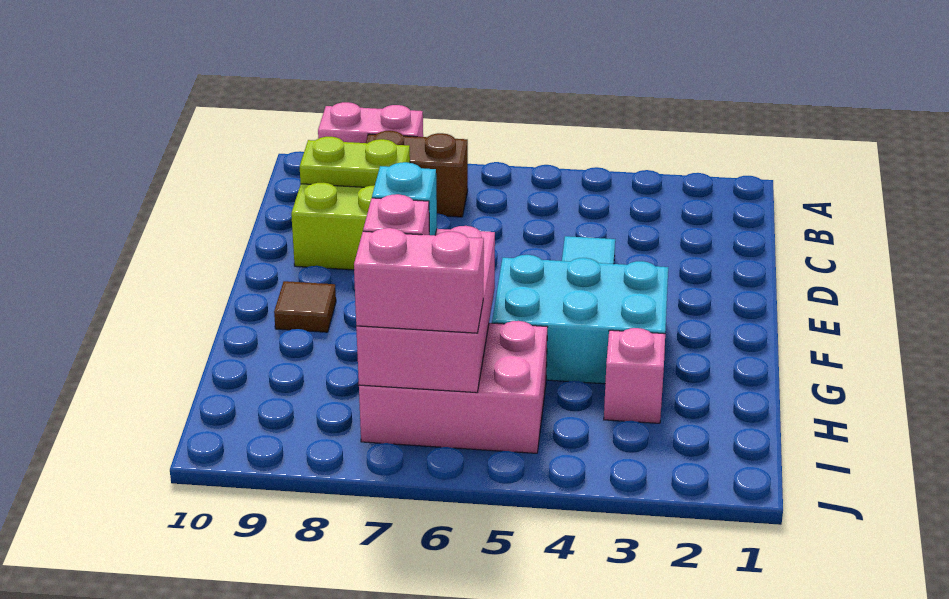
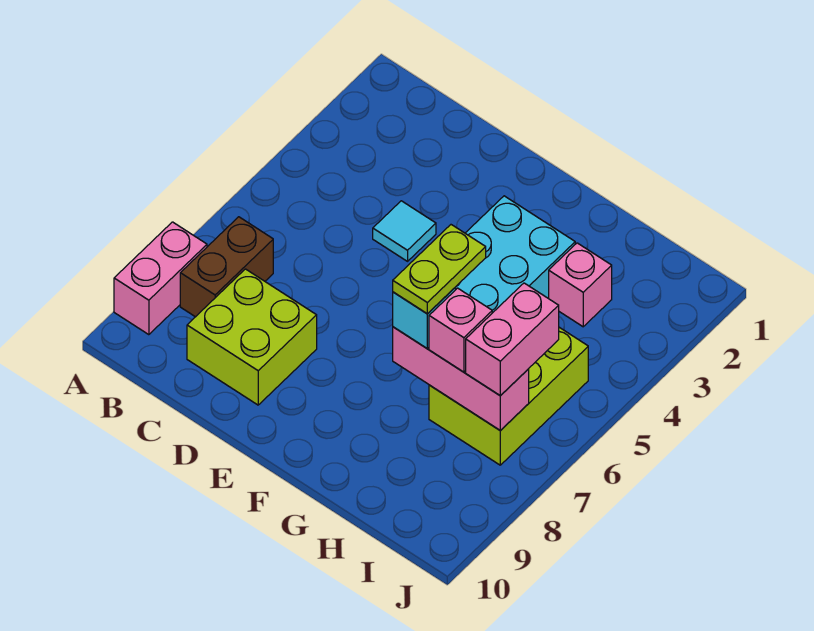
lime 1x2 plate [300,137,410,187] -> lime 1x2 plate moved to [393,225,486,314]
brown 1x1 tile [274,281,336,332] -> none
pink 2x3 brick [356,226,495,393] -> pink 1x3 brick [393,327,529,431]
pink 2x3 brick [359,321,547,453] -> lime 2x3 brick [429,327,588,465]

